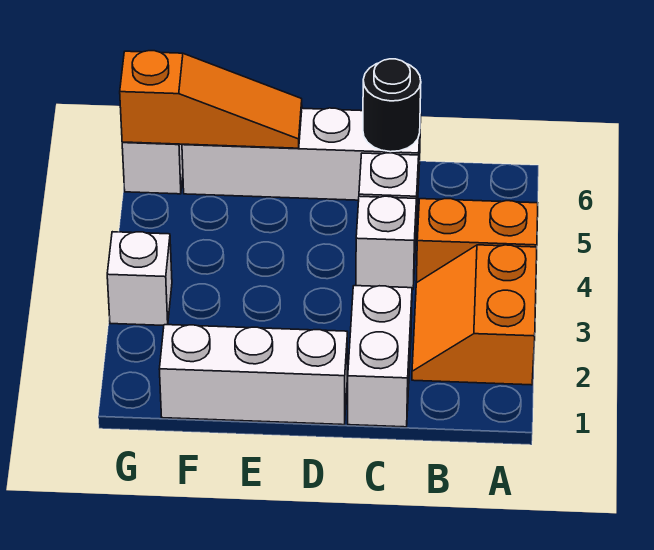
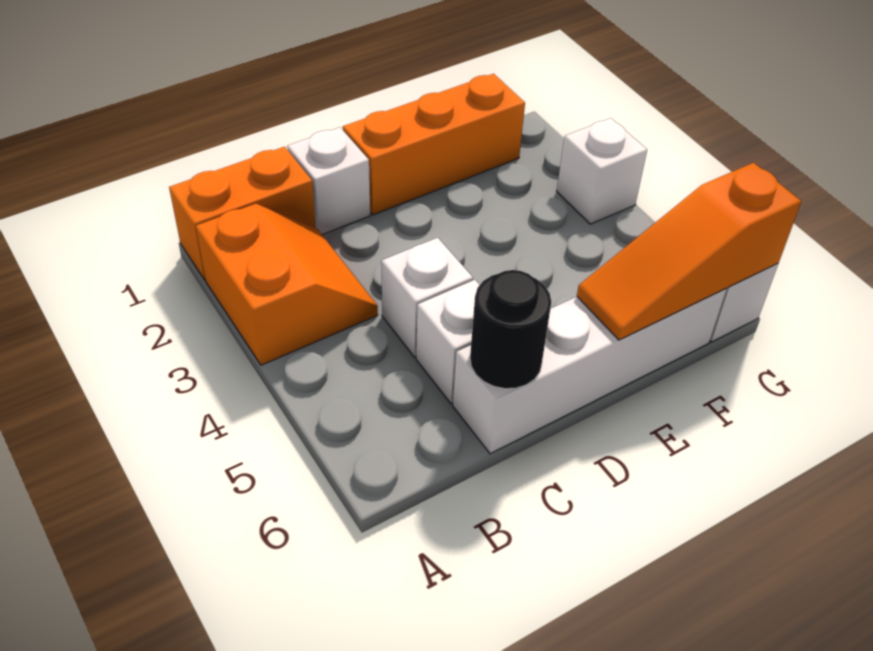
orange 1x2 brick [416,199,538,283] -> orange 1x2 brick moved to [169,147,316,280]
white 1x2 brick [348,286,412,427] -> white 1x1 brick [287,127,370,234]
white 1x3 brick [159,325,348,425] -> orange 1x3 brick [343,74,525,215]

